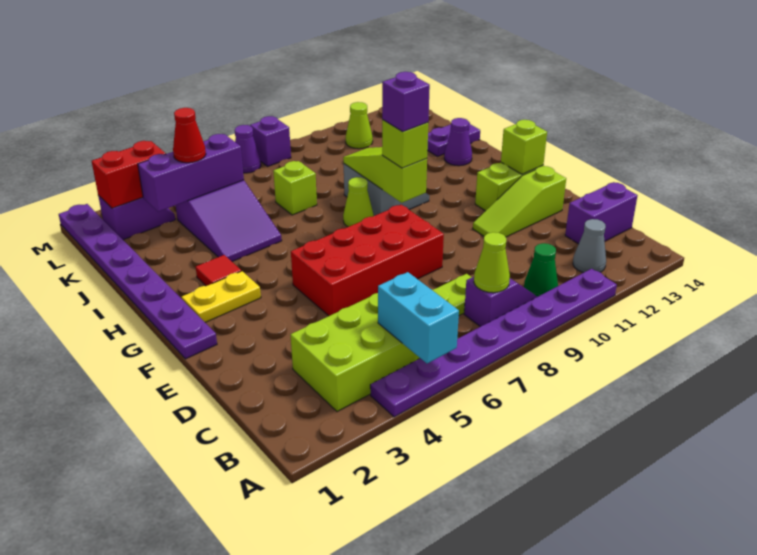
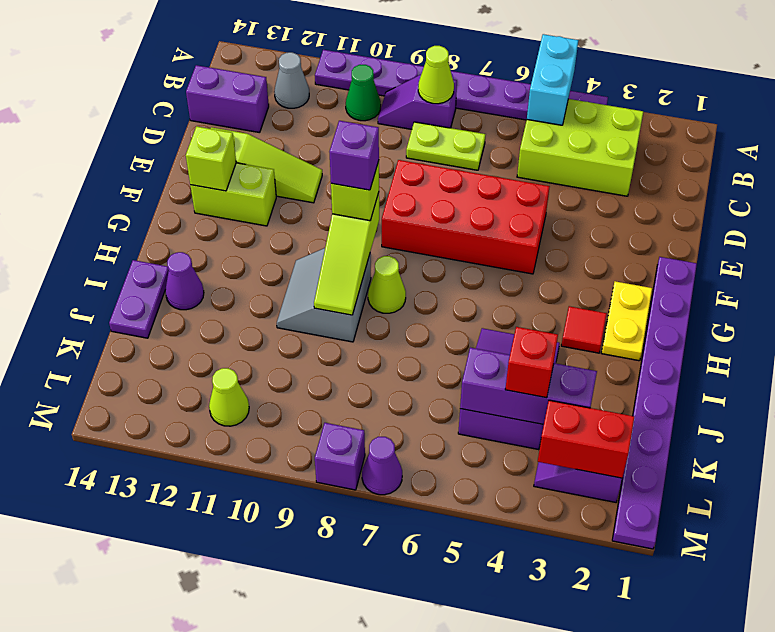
yellow 1x2 plate [182,271,261,322] -> yellow 1x2 plate turned to [602,281,652,361]
lime 1x1 brick [273,161,317,215] -> none
purple 1x2 plate [428,122,480,156] -> purple 1x2 plate turned to [109,260,169,338]
red 1x1 cone [173,108,206,163] -> red 1x1 brick [505,327,558,398]

